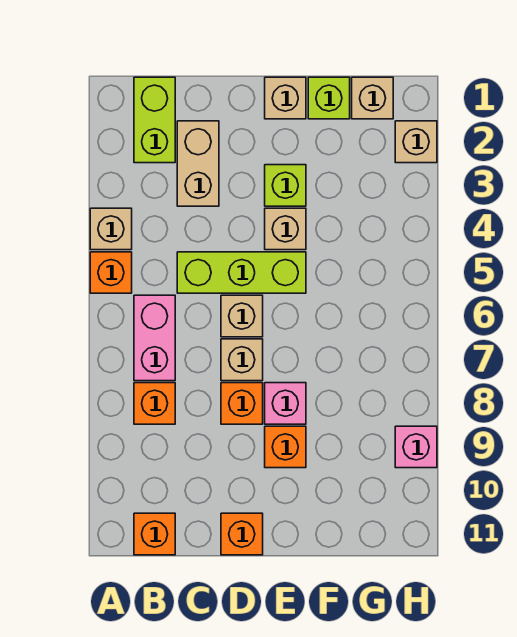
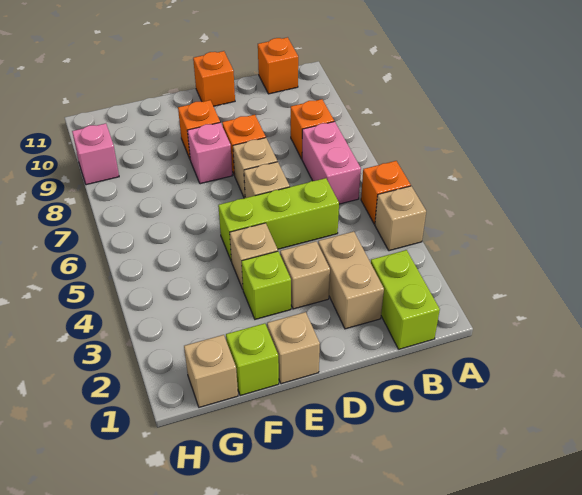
tan 1x1 brick [395,121,437,163] -> tan 1x1 brick moved to [280,241,330,309]

